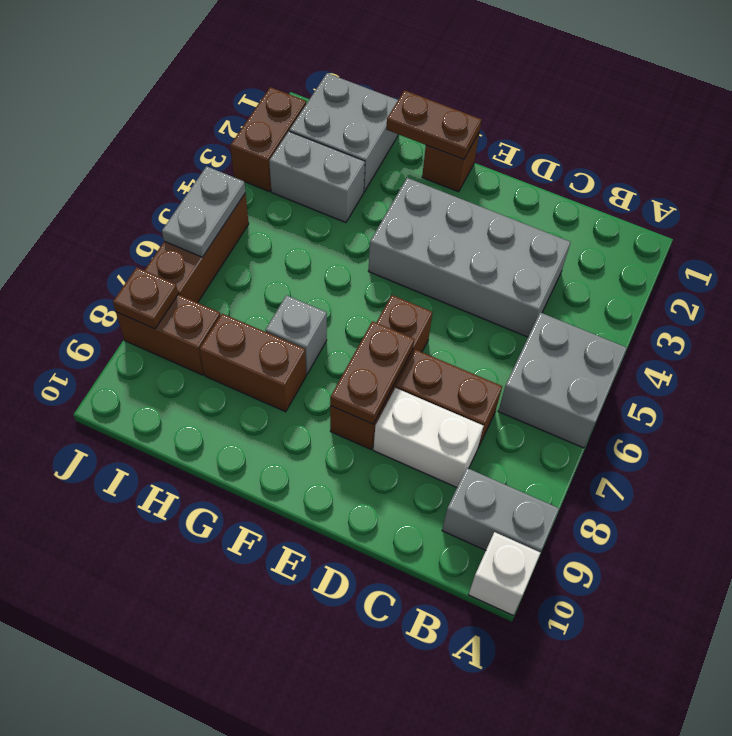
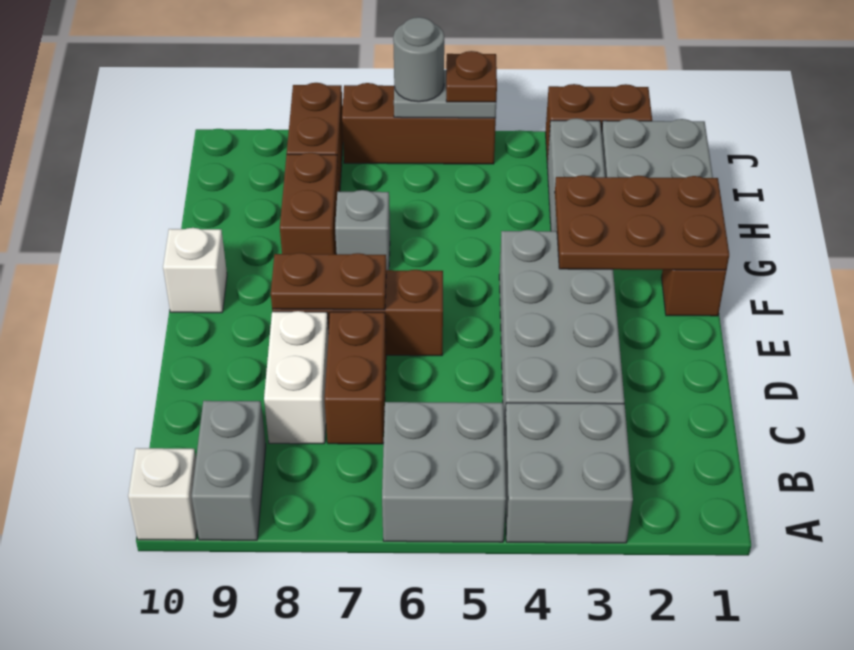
none -> grey 2x2 brick [504,403,633,543]
brown 1x2 plate [386,90,482,160] -> brown 2x3 plate [555,175,729,270]
none -> white 1x1 brick [163,228,227,313]
none -> grey 1x1 round brick [393,17,444,102]
brown 1x1 plate [113,267,178,329] -> brown 1x1 plate moved to [446,51,497,102]

